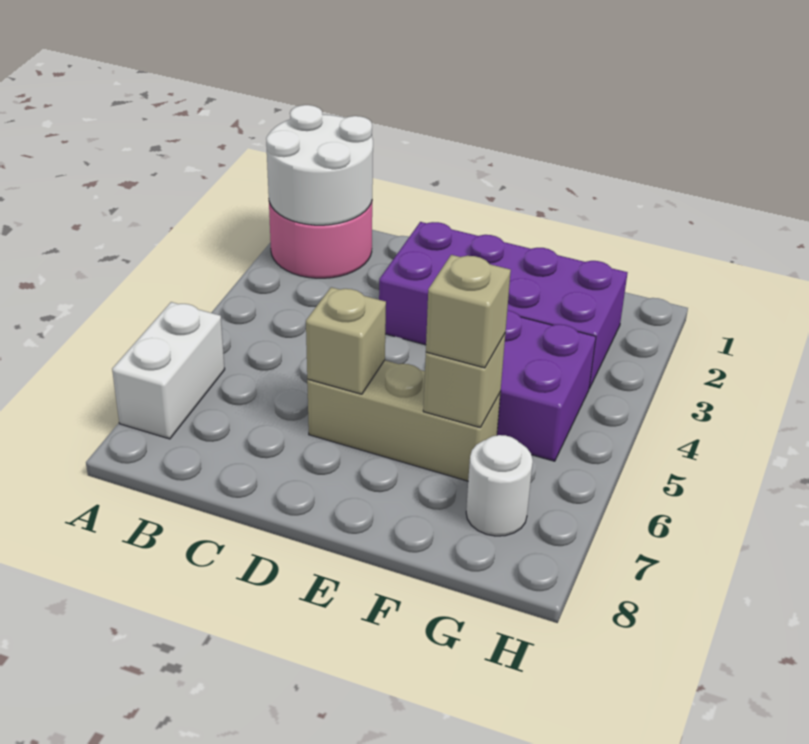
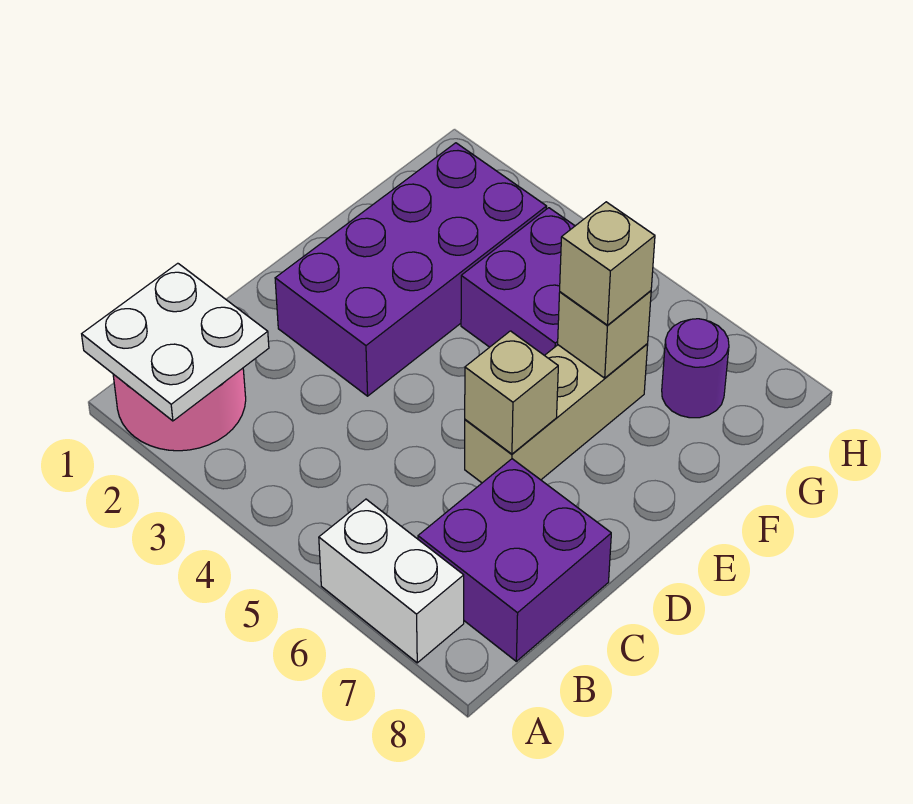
white 2x2 round brick [266,105,373,225] -> white 2x2 plate [82,263,269,421]
none -> purple 2x2 brick [418,459,611,661]
white 1x1 round brick [466,435,533,536] -> purple 1x1 round brick [662,319,729,418]

